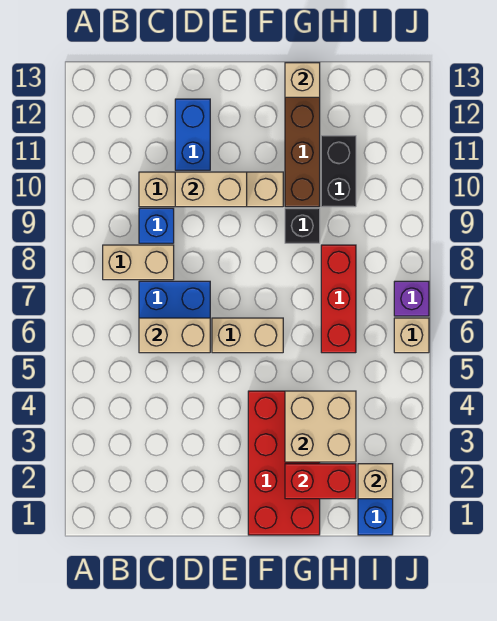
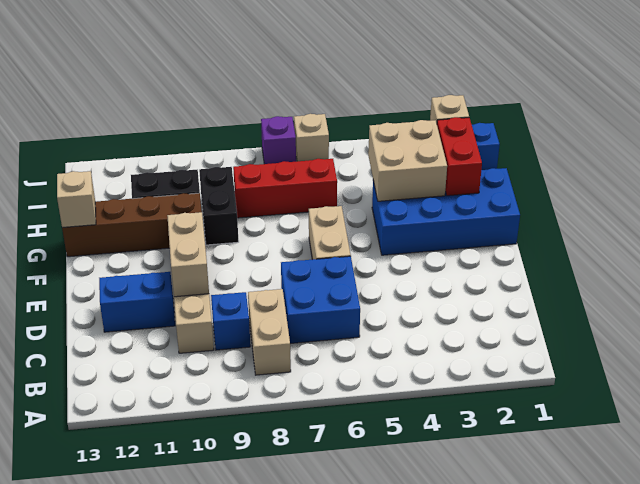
tan 1x2 brick [139,318,210,353] -> none
red 2x4 brick [248,391,320,535] -> blue 2x4 brick [372,168,520,255]
black 1x1 brick [285,208,320,243] -> black 1x2 brick [199,167,239,245]

